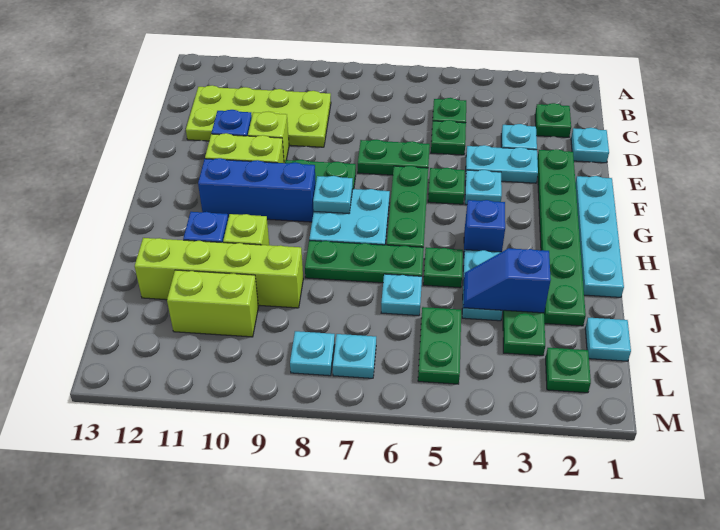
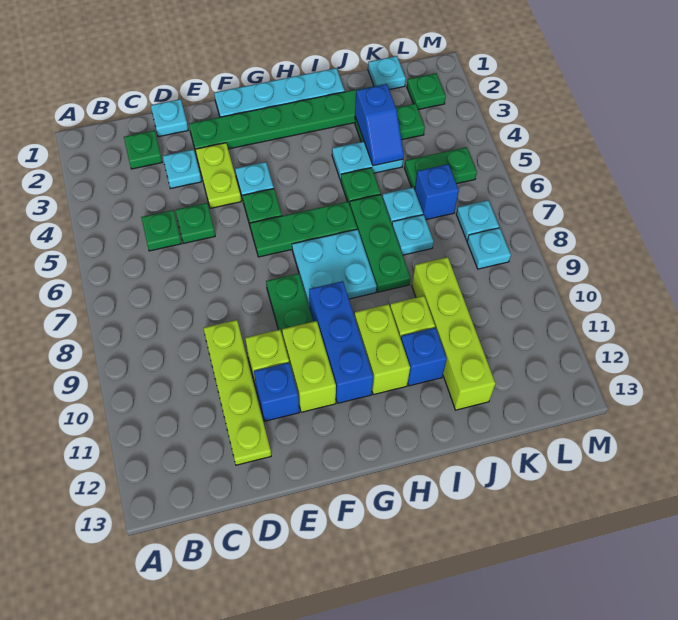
lime 2x4 plate [186,85,331,147] -> lime 1x4 plate [203,320,271,465]
cyan 1x2 plate [466,145,538,183] -> lime 1x2 plate [195,143,241,208]
green 1x2 plate [358,139,430,175] -> none
cyan 1x1 plate [313,176,353,214] -> cyan 1x1 plate moved to [392,215,434,255]
blue 1x1 brick [464,200,505,252] -> blue 1x1 brick moved to [415,164,459,220]
lime 1x2 brick [167,270,259,337] -> lime 1x2 brick moved to [355,304,410,395]

